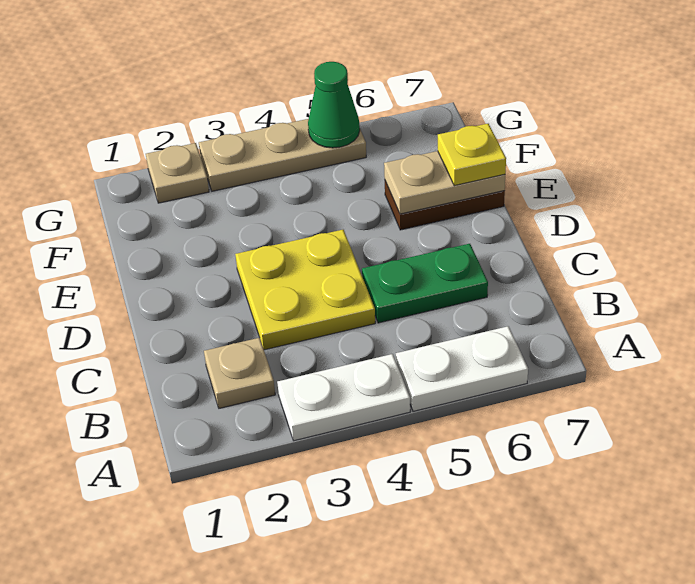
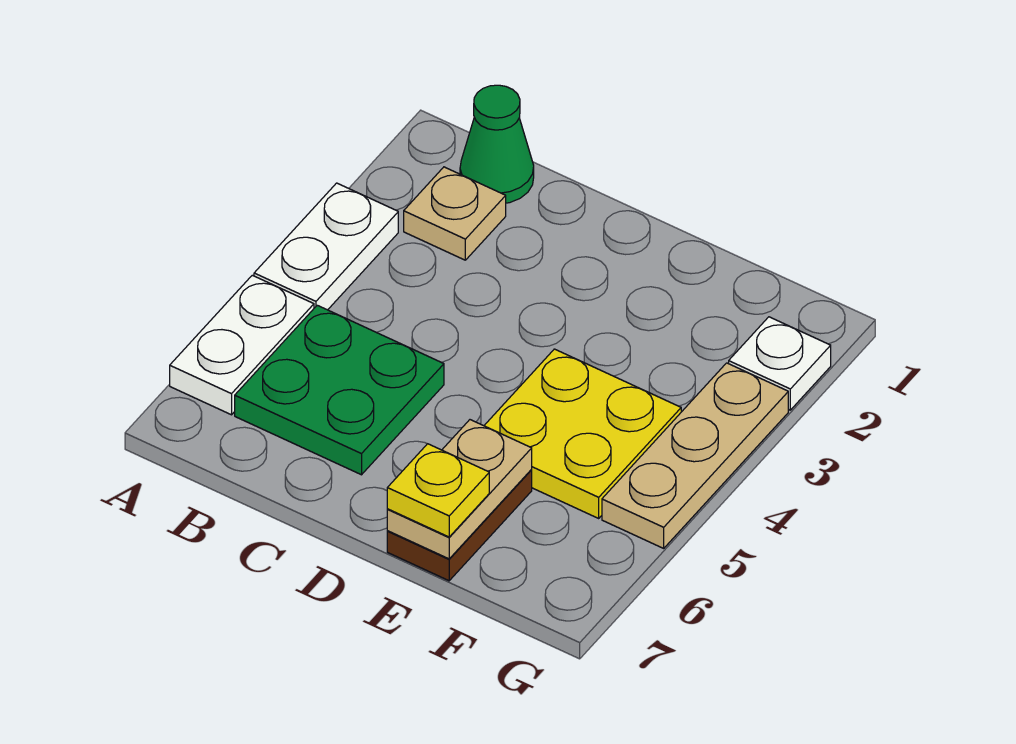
yellow 2x2 plate [235,230,375,350] -> yellow 2x2 plate moved to [484,349,681,518]
green 1x2 plate [362,244,488,323] -> green 2x2 plate [235,305,444,475]
tan 1x1 plate [146,143,209,203] -> white 1x1 plate [729,317,831,410]
green 1x1 cone [308,62,360,148] -> green 1x1 cone moved to [460,85,534,203]

